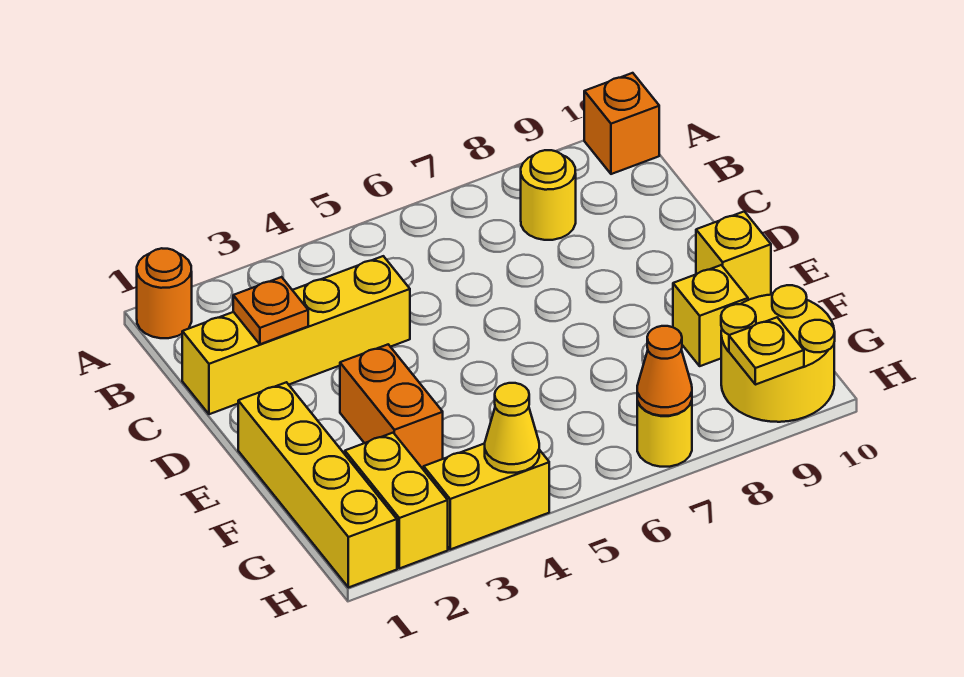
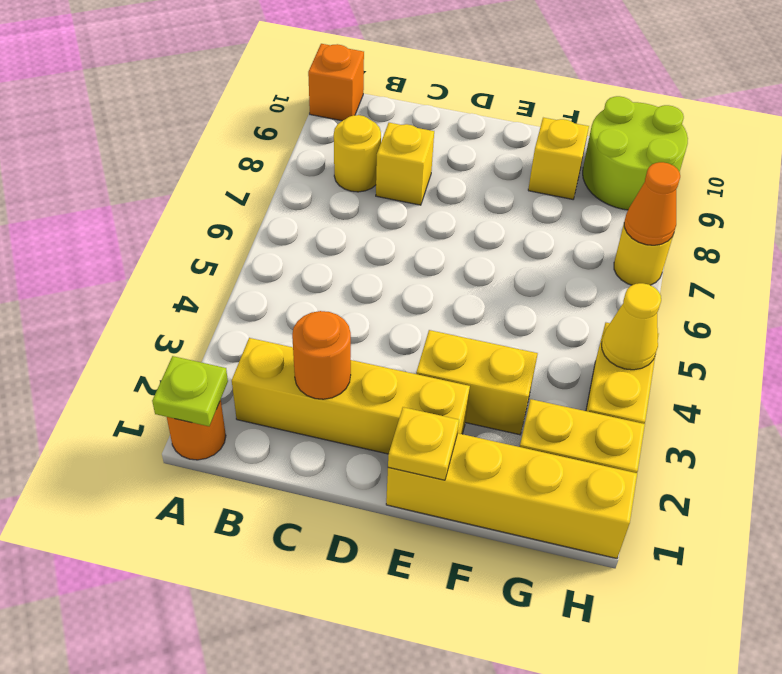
none -> lime 1x1 plate [152,356,228,426]
yellow 1x4 brick [182,256,410,414] -> yellow 1x4 brick turned to [232,338,470,454]
orange 1x1 plate [233,277,308,344] -> orange 1x1 round brick [292,311,351,399]
orange 1x2 brick [340,344,443,470] -> yellow 1x2 brick [416,330,538,435]
yellow 1x1 brick [696,211,771,300] -> yellow 1x1 brick moved to [376,123,434,205]
yellow 2x2 round brick [721,285,835,422] -> lime 2x2 round brick [583,96,688,210]
yellow 1x1 plate [729,317,804,385] -> yellow 1x1 plate moved to [388,407,459,480]

